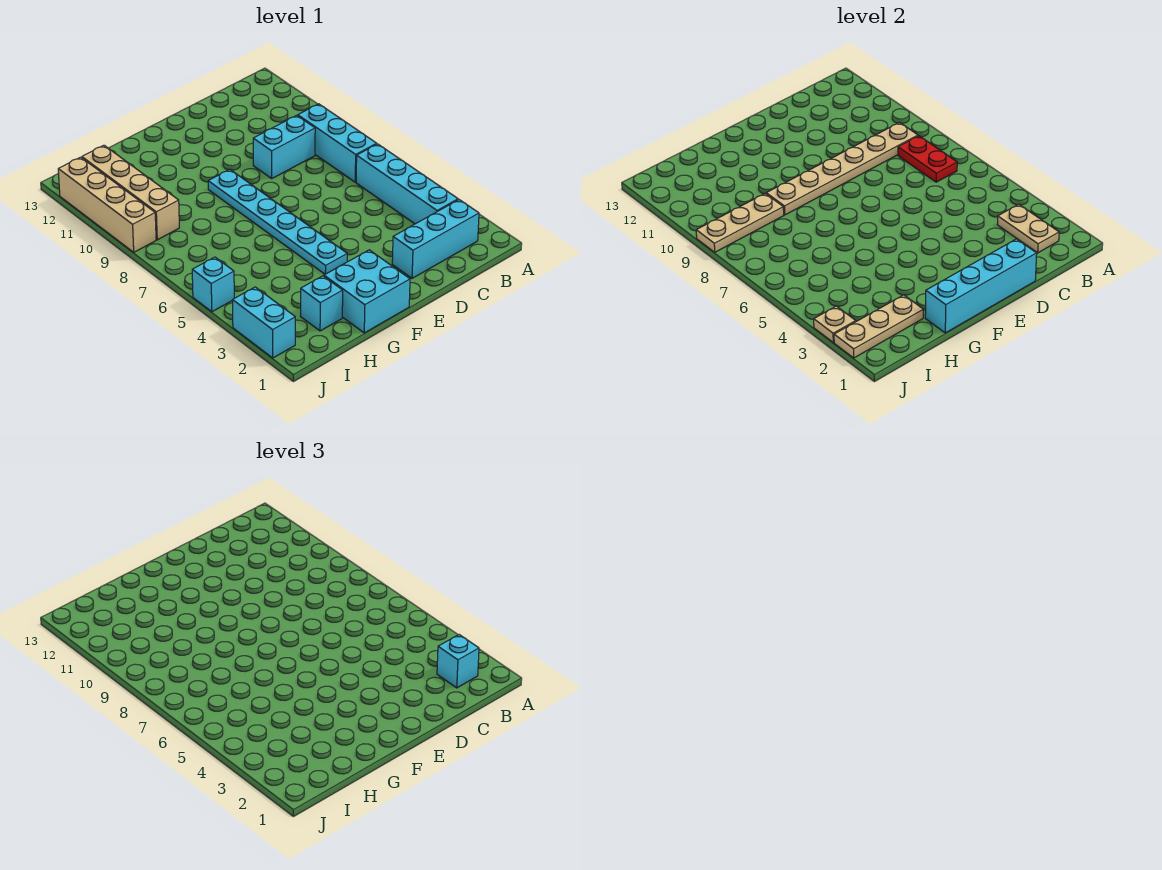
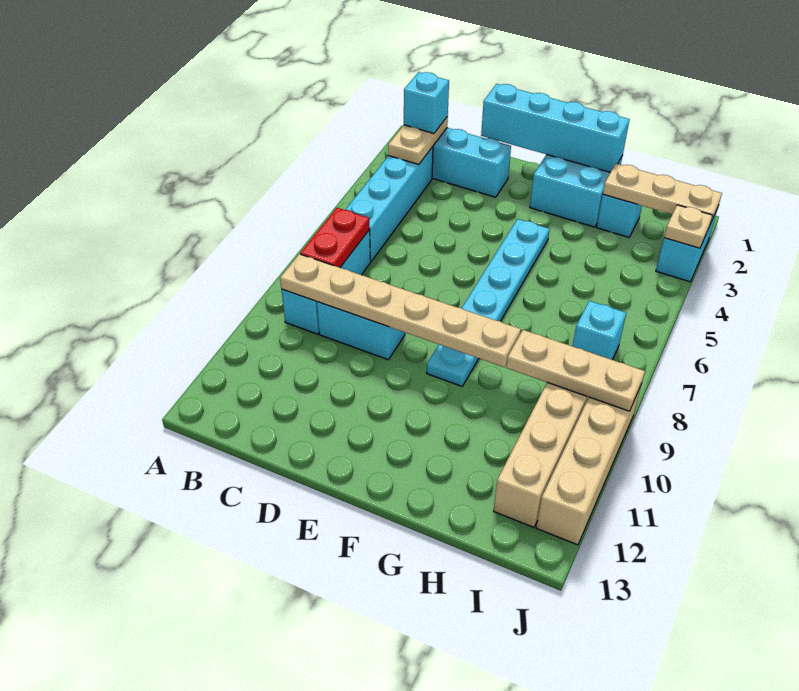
cyan 1x1 brick [192,257,234,312] -> cyan 1x1 brick moved to [573,301,626,360]

